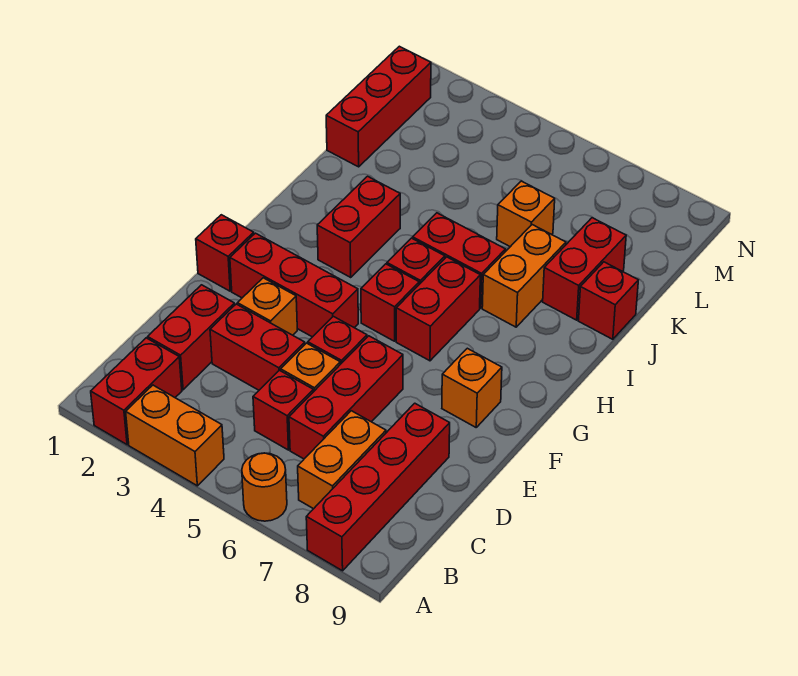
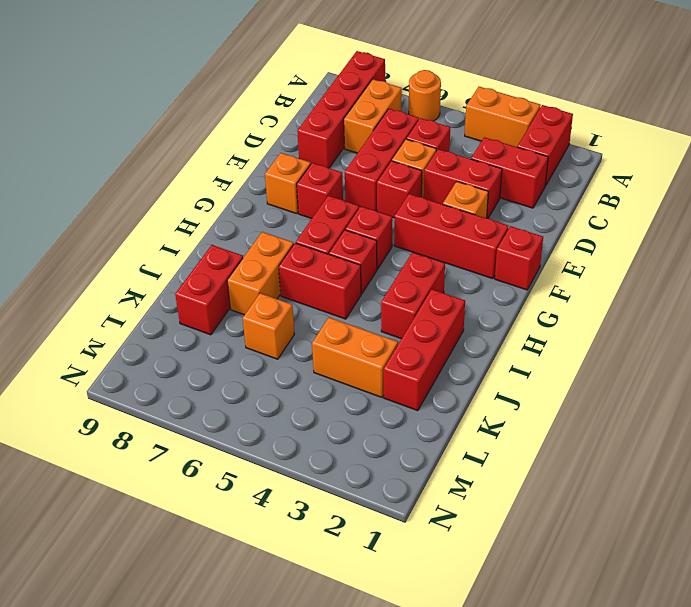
red 1x2 brick [148,285,235,390] -> red 1x2 brick turned to [471,137,548,208]
red 1x1 brick [578,262,638,339] -> red 1x1 brick moved to [297,163,343,219]
red 1x3 brick [326,46,431,167] -> red 1x3 brick moved to [384,289,465,411]
none -> orange 1x2 brick [312,318,398,397]

